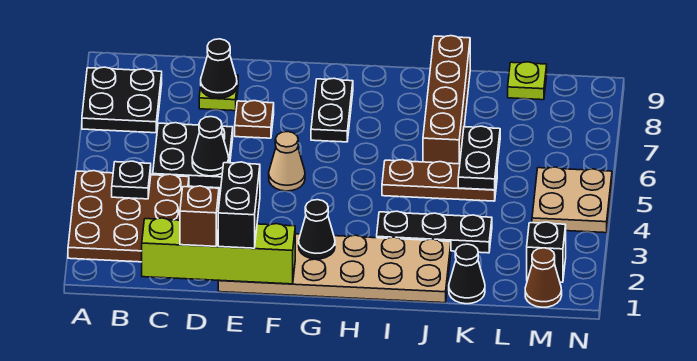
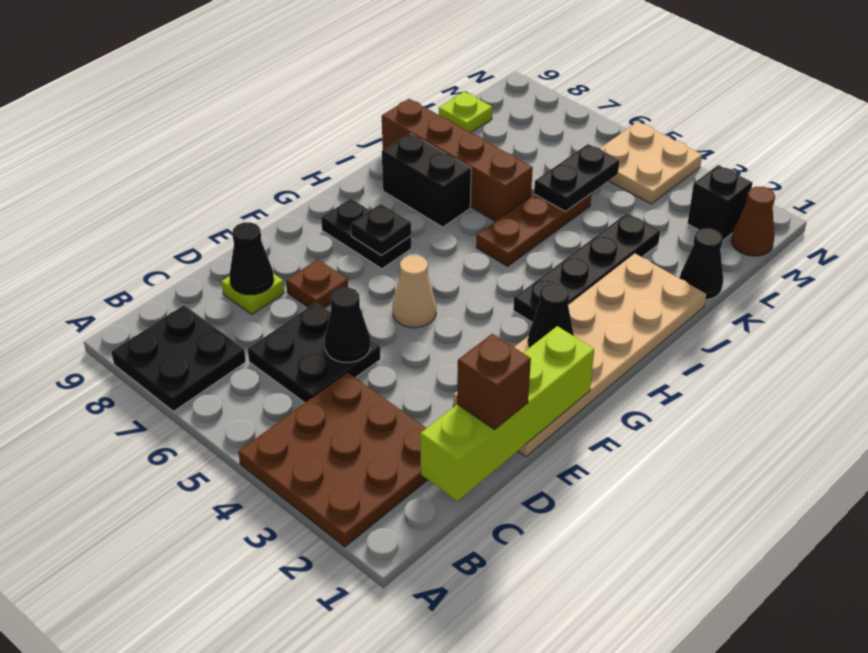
black 1x1 plate [112,161,151,199] -> black 1x1 plate moved to [351,204,411,255]
black 1x2 brick [218,162,260,248] -> black 1x2 brick moved to [382,133,471,227]
black 1x3 plate [377,211,492,253] -> black 1x4 plate [513,213,660,322]
black 1x2 plate [458,126,500,190] -> black 1x2 plate turned to [534,144,619,211]

